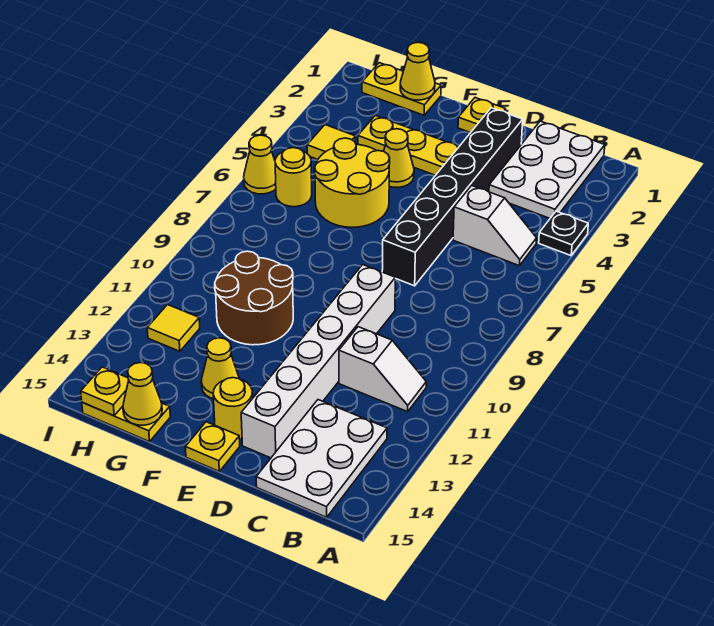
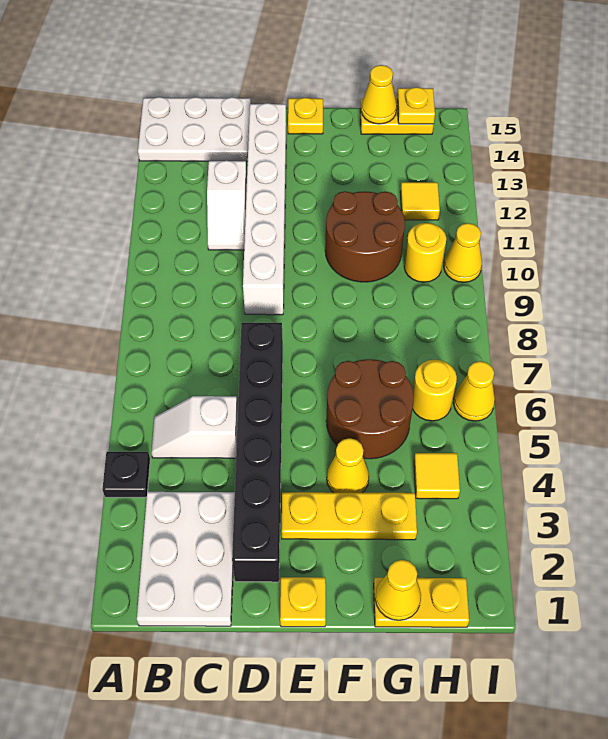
white 1x2 slope [339,327,426,412] -> white 1x2 slope turned to [207,161,247,250]
white 2x3 plate [256,400,387,517] -> white 2x3 plate turned to [138,97,251,161]
yellow 1x1 round brick [213,378,253,439] -> yellow 1x1 round brick moved to [404,223,446,282]
yellow 2x2 round brick [315,138,390,227] -> brown 2x2 round brick [326,359,414,459]
yellow 1x1 cone [201,338,239,399] -> yellow 1x1 cone moved to [444,223,482,282]

